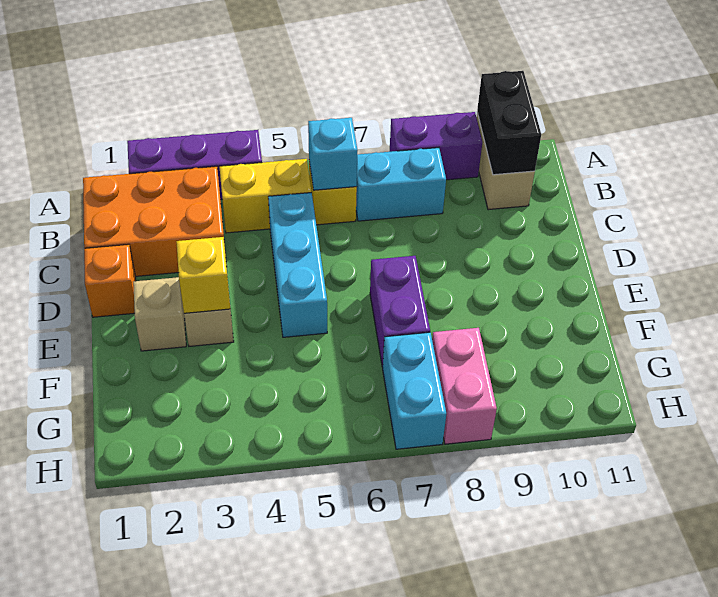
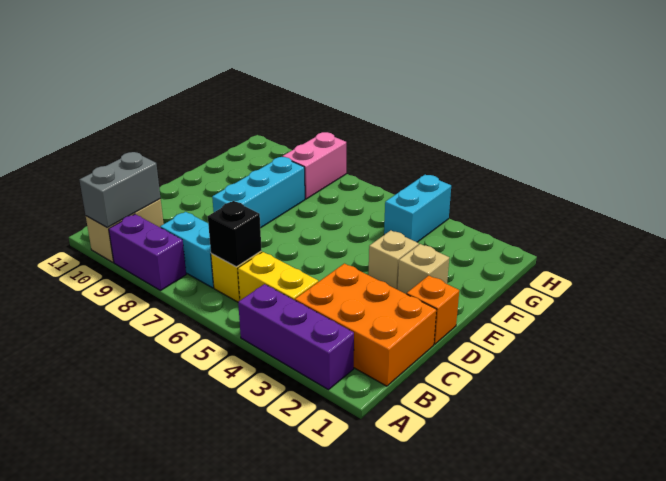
black 1x2 brick [477,71,541,175] -> grey 1x2 brick [80,152,160,227]
cyan 1x1 brick [308,118,358,190] -> black 1x1 brick [208,201,262,267]
cyan 1x3 brick [268,193,327,337] -> cyan 1x3 brick moved to [212,157,305,228]
yellow 1x1 brick [176,237,230,313] -> none
purple 1x2 brick [370,256,430,367] -> none
cyan 1x2 brick [383,332,446,449] -> cyan 1x2 brick moved to [384,175,451,242]

